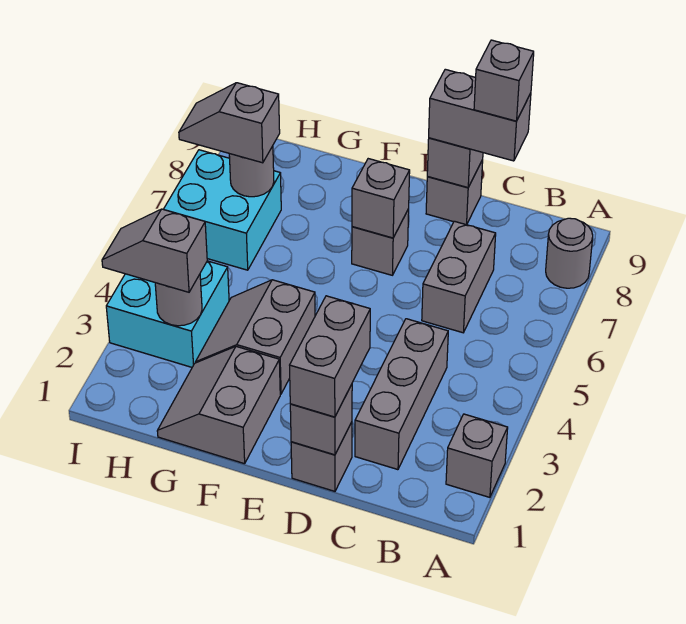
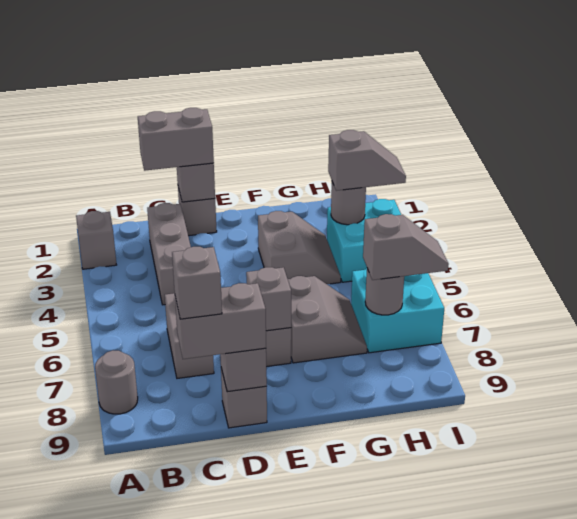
grey 1x2 brick [290,296,370,417] -> grey 1x2 brick turned to [138,108,214,171]
grey 2x2 slope [157,346,280,464] -> grey 2x2 slope moved to [288,276,367,363]

